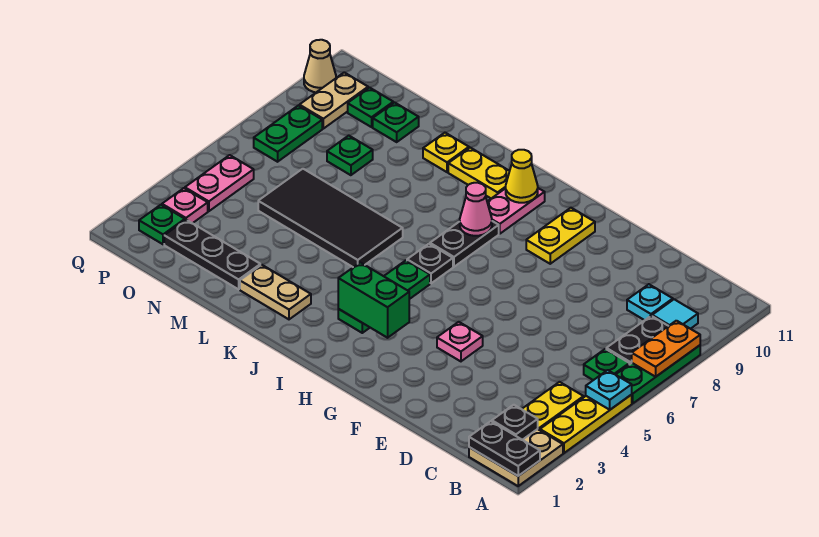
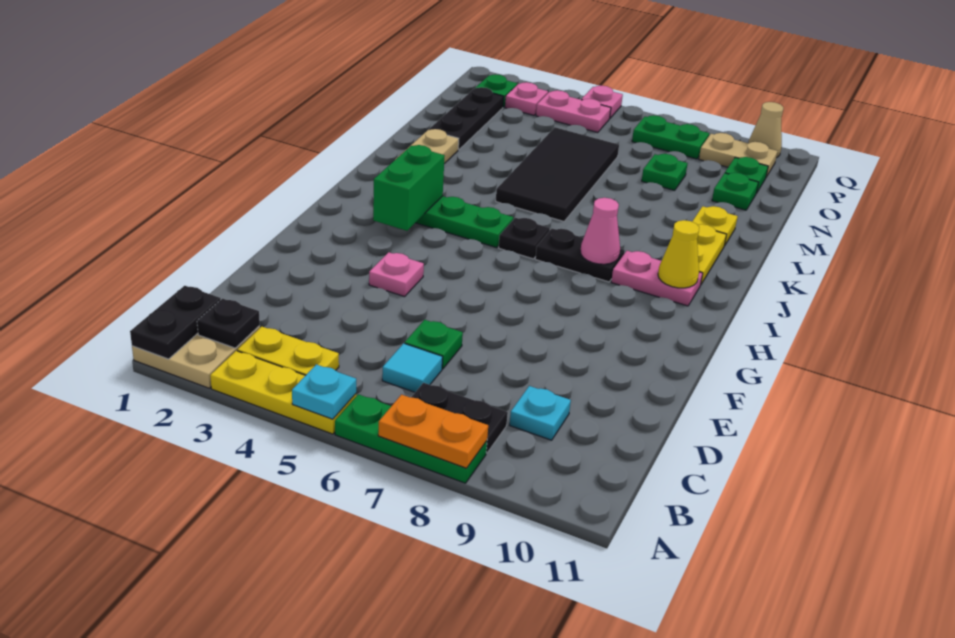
green 1x1 plate [584,349,629,380] -> green 1x1 plate moved to [405,320,463,369]
cyan 1x1 tile [652,299,698,329] -> cyan 1x1 tile moved to [382,343,443,392]
yellow 1x2 plate [526,208,595,264] -> none
none -> pink 1x1 plate [581,86,623,118]

